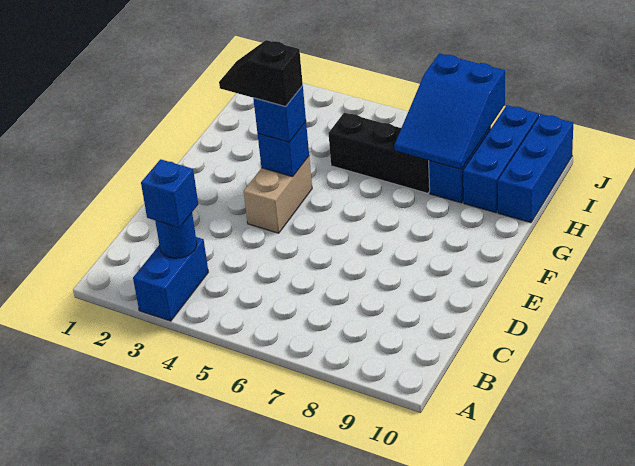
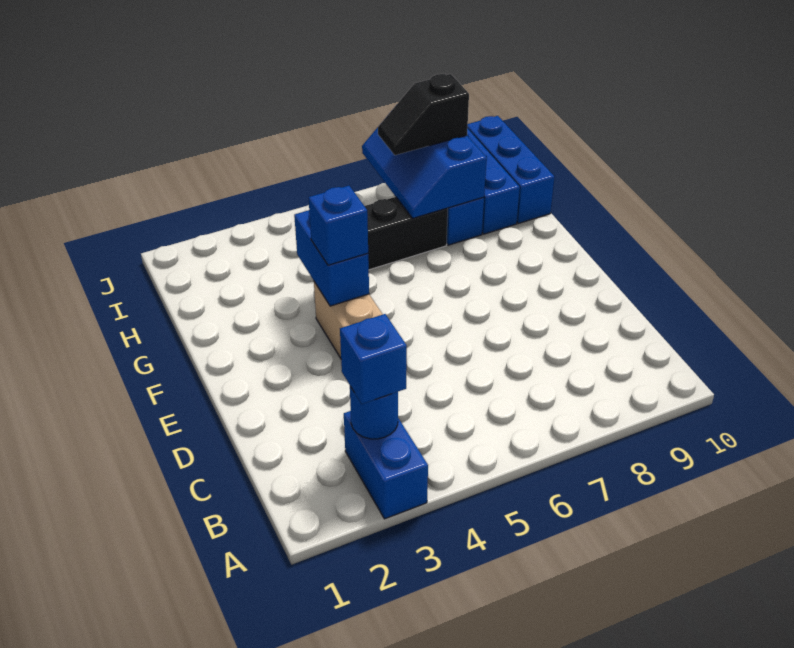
black 1x2 slope [219,40,303,106] -> black 1x2 slope moved to [378,74,469,155]
blue 1x1 brick [258,122,309,177] -> blue 1x2 brick [294,210,369,306]
blue 2x3 slope [394,54,505,169] -> blue 2x3 slope turned to [362,127,487,218]

